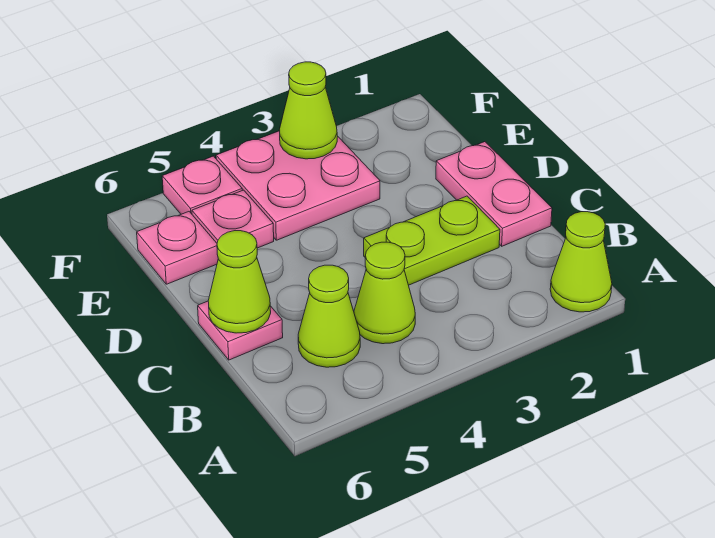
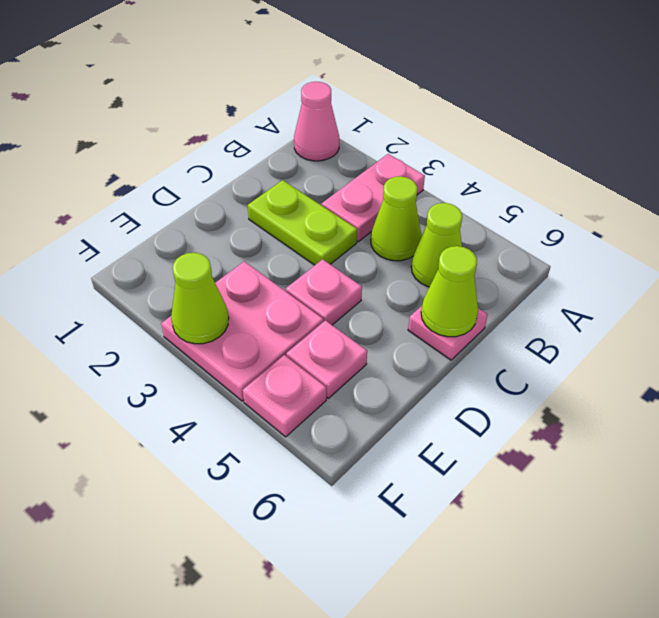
lime 1x1 cone [550,212,612,312] -> pink 1x1 cone [294,82,339,161]
pink 1x2 plate [436,142,552,246] -> pink 1x2 plate moved to [322,154,425,242]
pink 1x1 plate [137,212,218,284] -> pink 1x1 plate moved to [286,259,362,325]

